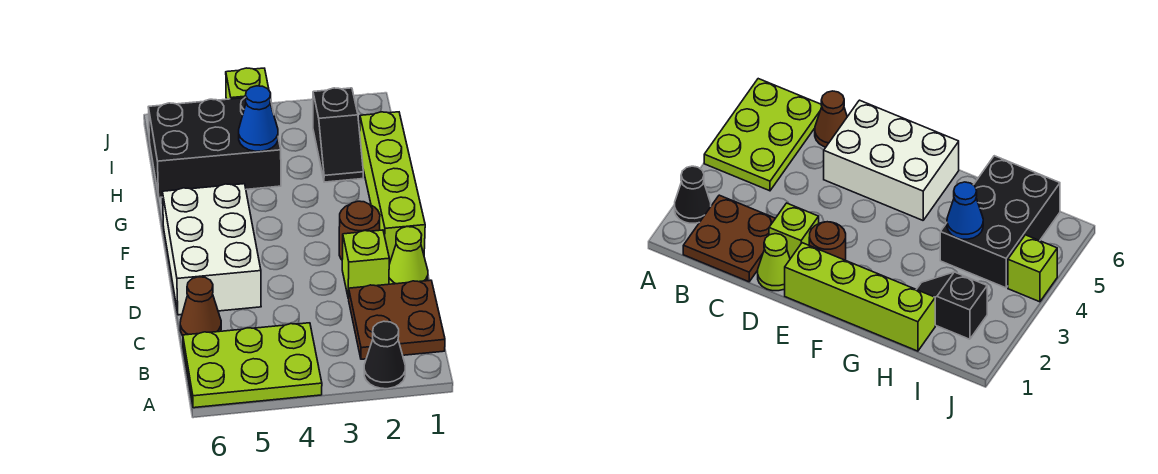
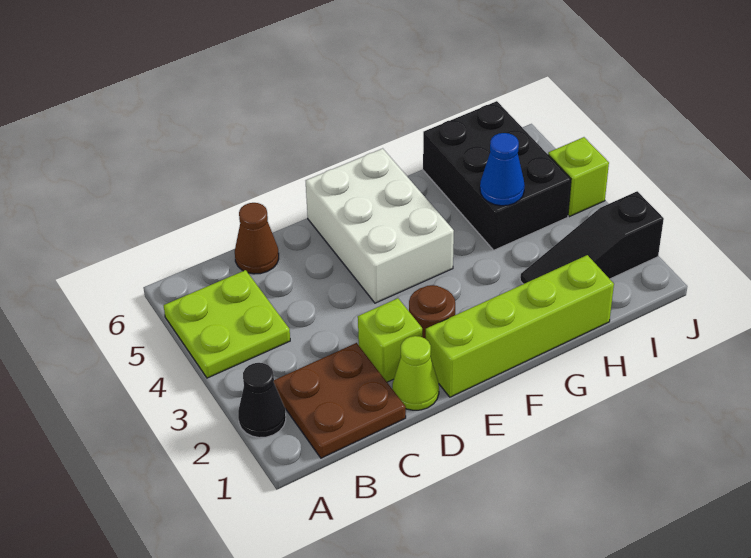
lime 2x3 plate [183,323,322,408] -> lime 2x2 plate [164,270,290,378]
white 2x3 brick [163,184,261,315] -> white 2x3 brick turned to [306,148,454,303]
black 1x2 slope [313,88,363,182] -> black 1x3 slope [520,191,664,284]

